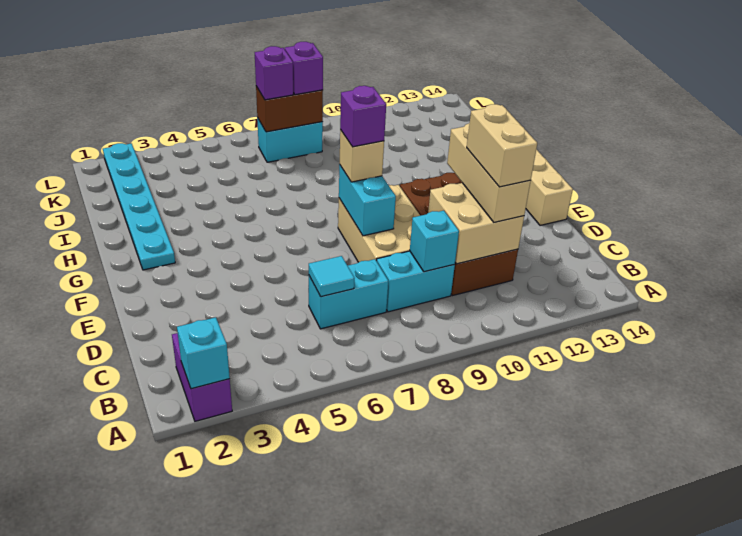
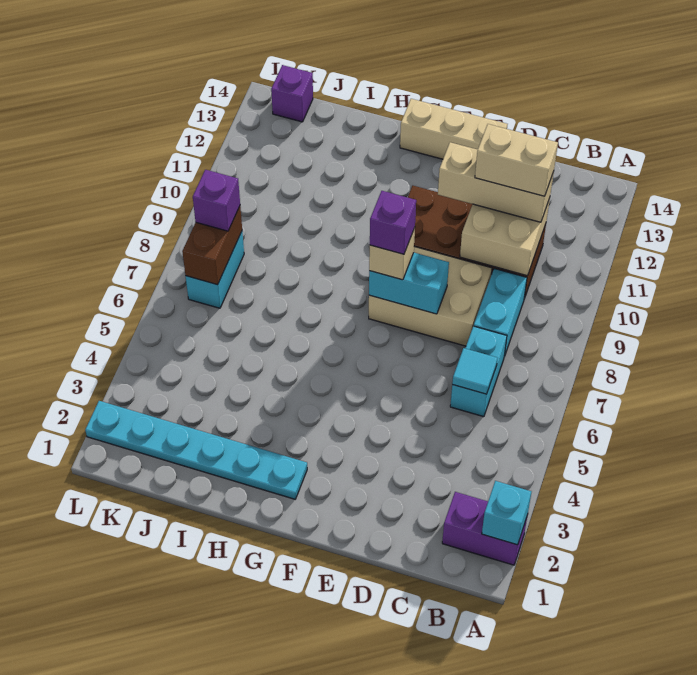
cyan 1x1 brick [410,211,459,272] -> none
purple 1x1 brick [255,46,293,100] -> purple 1x1 brick moved to [271,65,313,122]

